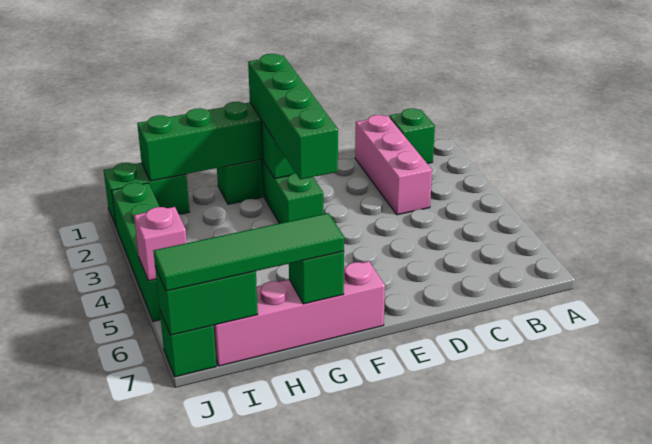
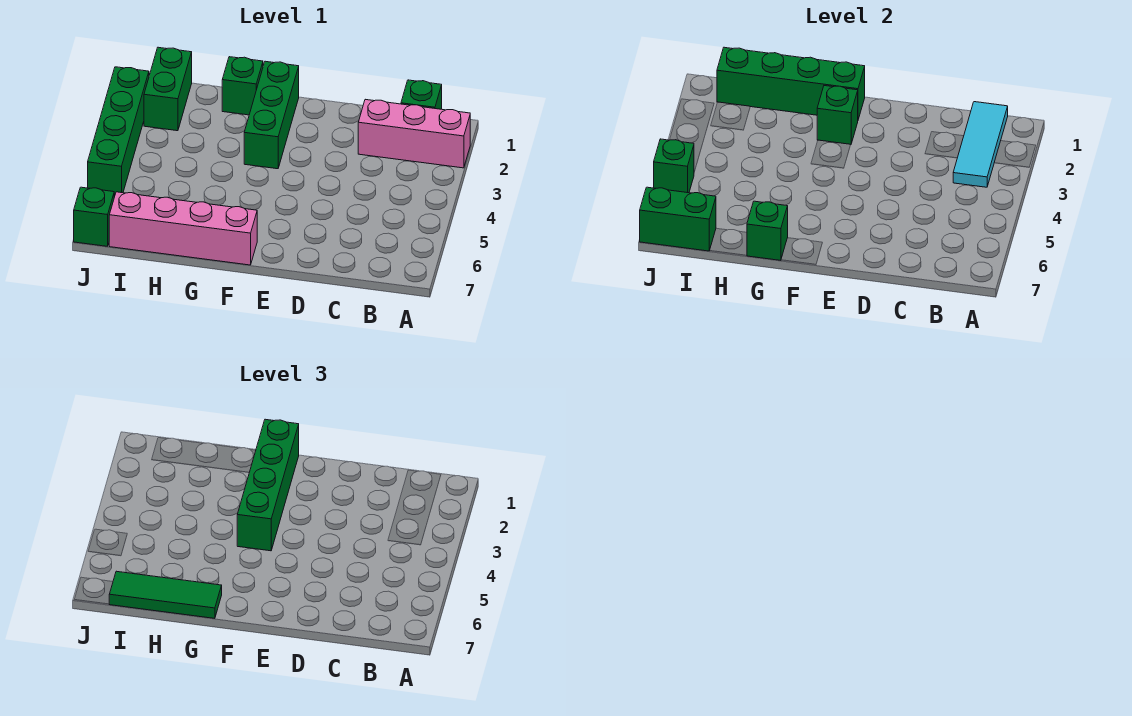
none -> cyan 1x3 tile [953,102,1008,187]
pink 1x3 brick [355,115,432,215] -> pink 1x3 brick turned to [358,99,470,168]
green 1x4 tile [154,213,344,291] -> green 1x3 tile [109,571,222,618]
green 1x2 brick [104,163,189,226] -> green 1x2 brick turned to [144,47,192,131]
pink 1x1 brick [134,207,187,281] -> green 1x1 brick [654,139,694,193]

